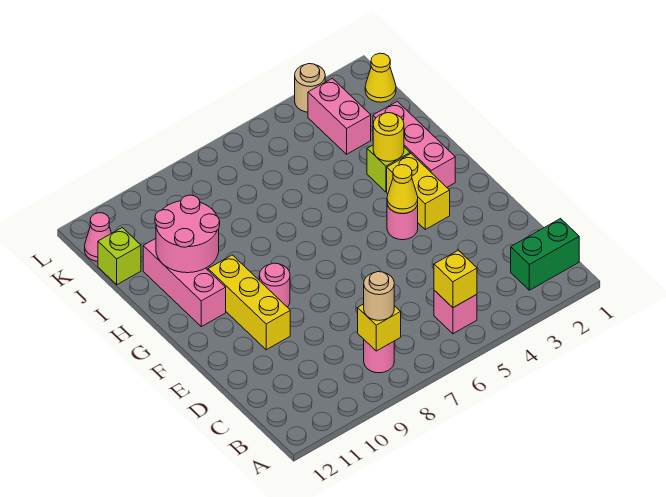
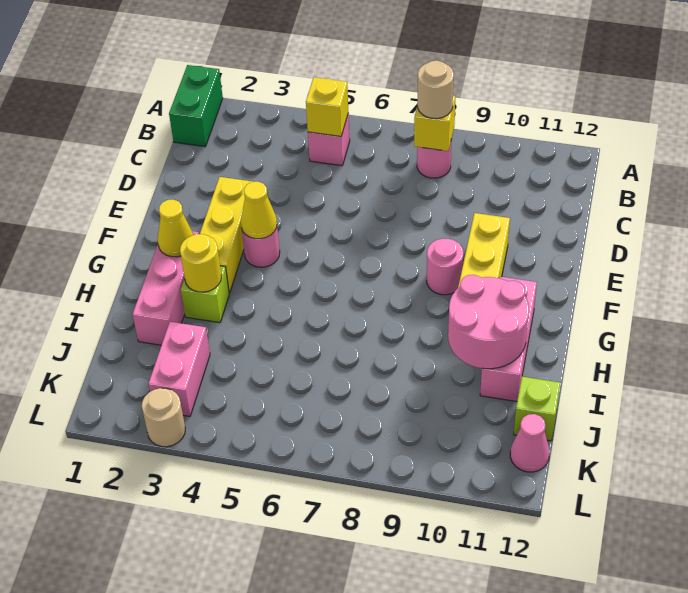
green 1x2 brick [511,219,579,290] -> green 1x2 brick turned to [169,65,223,147]
yellow 1x2 brick [387,154,450,229] -> yellow 1x3 brick [200,177,253,293]
yellow 1x1 cone [365,53,396,102] -> yellow 1x1 cone moved to [157,200,193,257]

